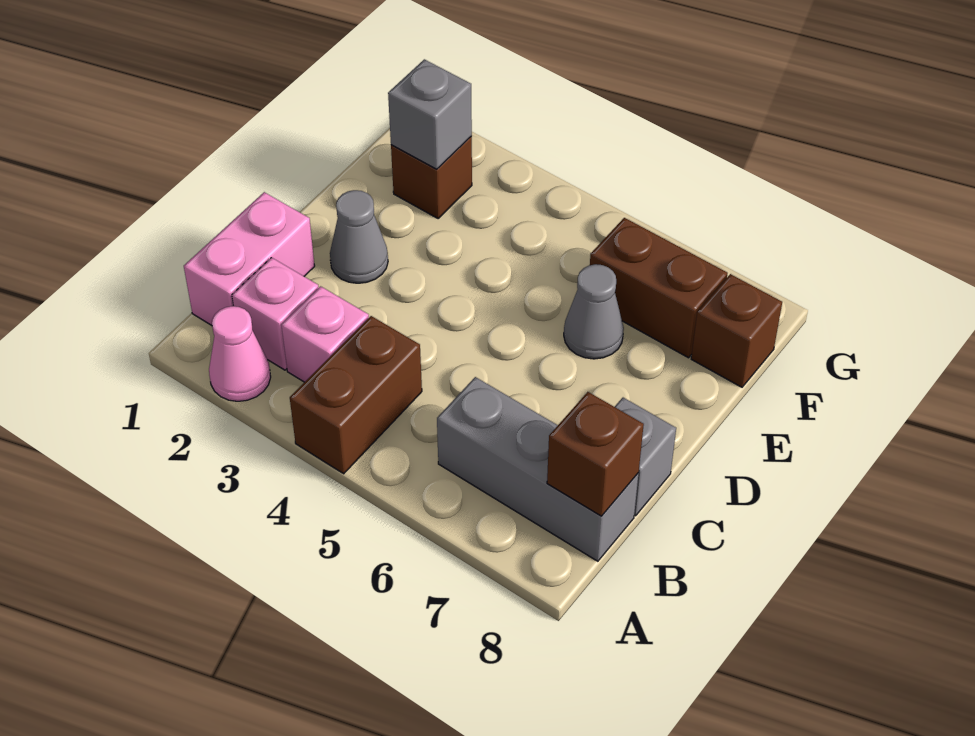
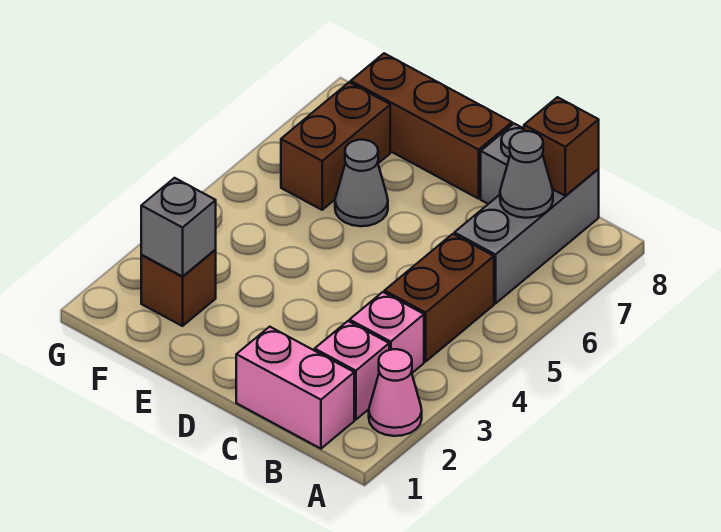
brown 1x2 brick [290,316,422,474] -> brown 1x2 brick turned to [385,234,494,361]
grey 1x1 cone [330,190,388,283] -> grey 1x1 cone moved to [500,131,553,218]
brown 1x1 brick [691,274,782,387] -> brown 1x3 brick [351,53,512,199]

